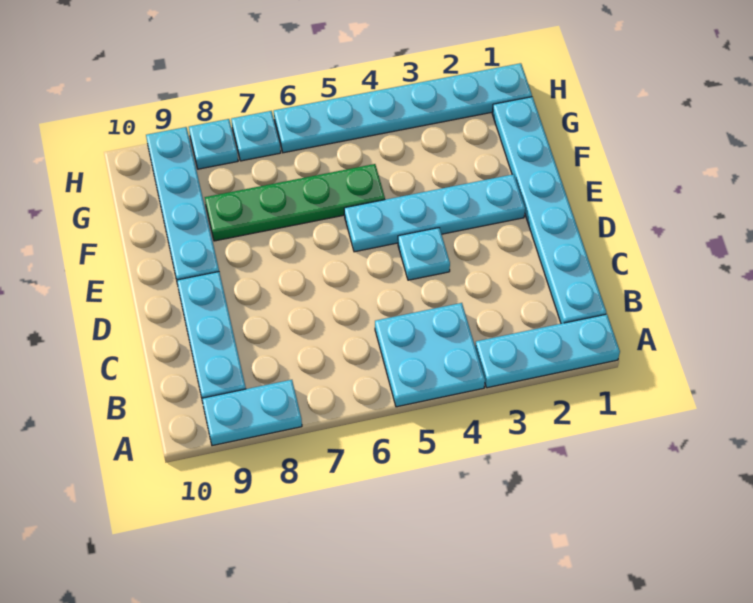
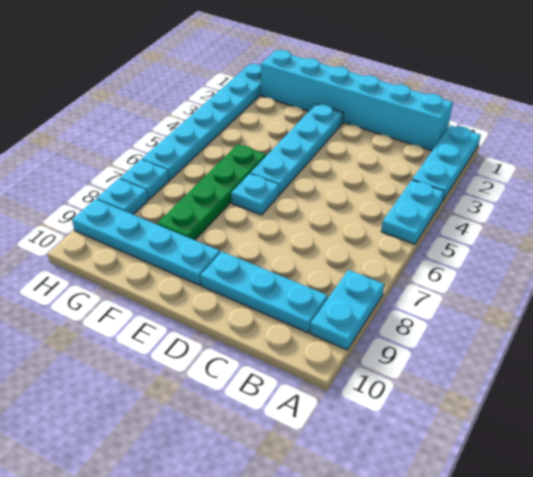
cyan 2x2 plate [375,303,485,407] -> cyan 1x2 plate [381,180,444,244]
cyan 1x6 plate [492,97,606,324] -> cyan 1x6 brick [261,50,453,151]
cyan 1x1 plate [398,228,450,280] -> cyan 1x1 plate moved to [231,174,279,215]

